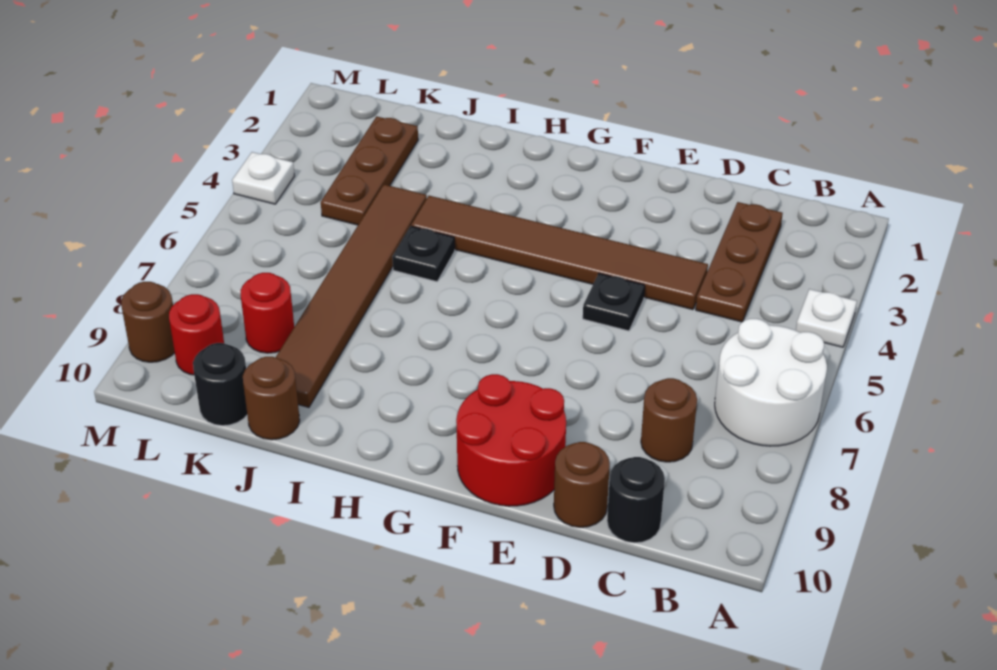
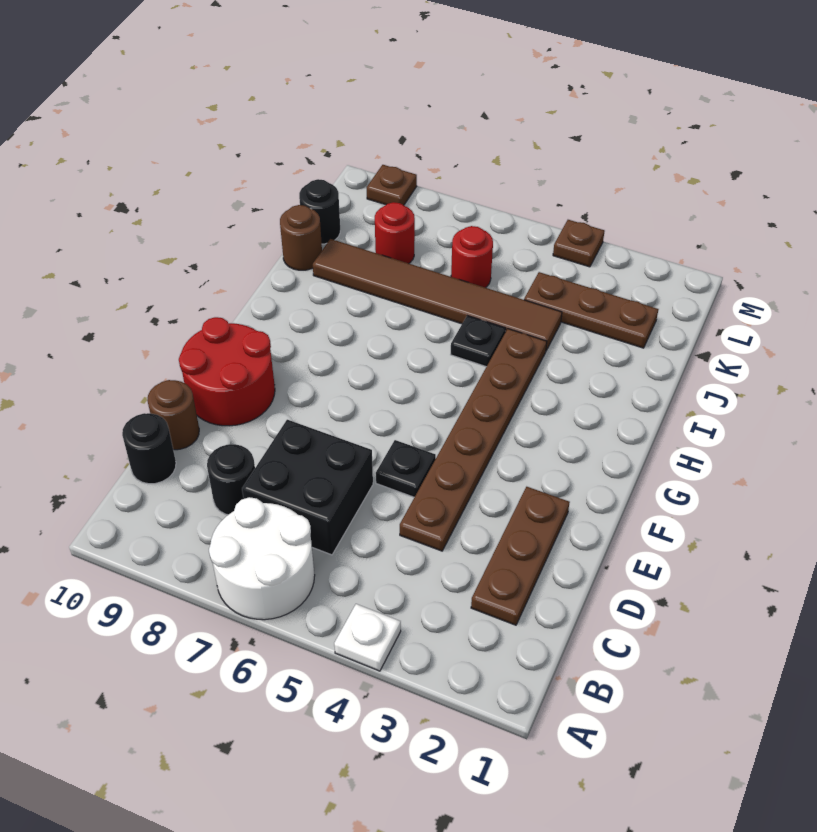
brown 1x3 plate [696,202,783,322] -> brown 1x3 plate turned to [471,487,570,625]
none -> black 2x2 brick [242,420,373,555]
brown 1x1 round brick [641,378,697,462] -> black 1x1 round brick [207,444,255,515]
brown 1x6 tile [411,196,708,310] -> brown 1x6 plate [400,329,547,551]
red 1x1 round brick [169,294,224,375] -> red 1x1 round brick moved to [451,226,493,288]
white 1x1 plate [232,152,294,204] -> brown 1x1 plate [553,220,605,267]
brown 1x1 round brick [121,282,175,362] -> brown 1x1 plate [367,165,417,205]

